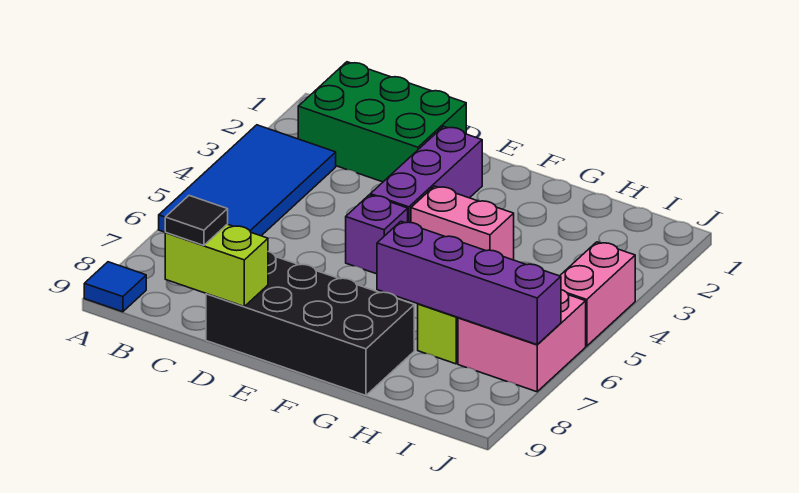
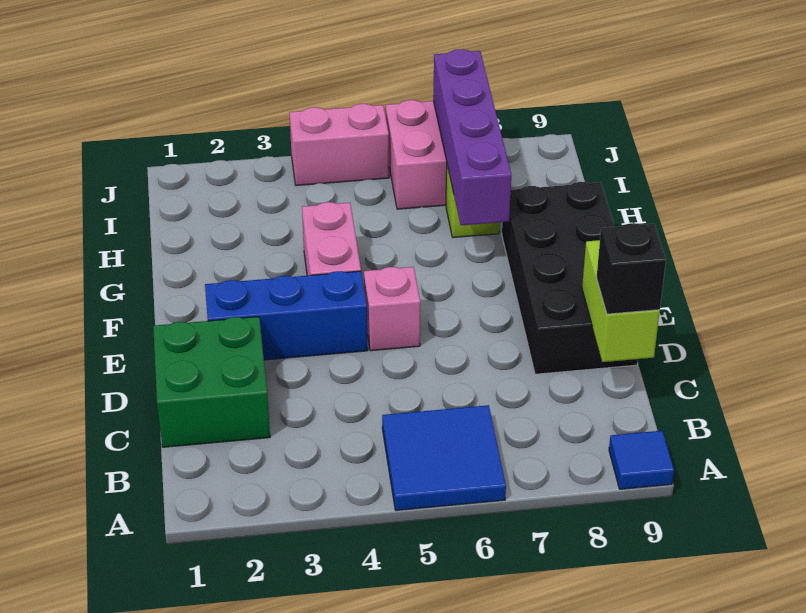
blue 2x4 tile [159,125,336,236] -> blue 2x2 tile [382,405,506,510]
green 2x3 brick [298,62,466,182] -> green 2x2 brick [153,317,270,447]
black 1x1 tile [165,196,228,245] -> black 1x1 brick [597,223,666,314]
purple 1x3 brick [370,126,482,223] -> blue 1x3 brick [205,271,368,360]
purple 1x1 brick [346,195,408,274] -> pink 1x1 brick [364,267,420,351]

